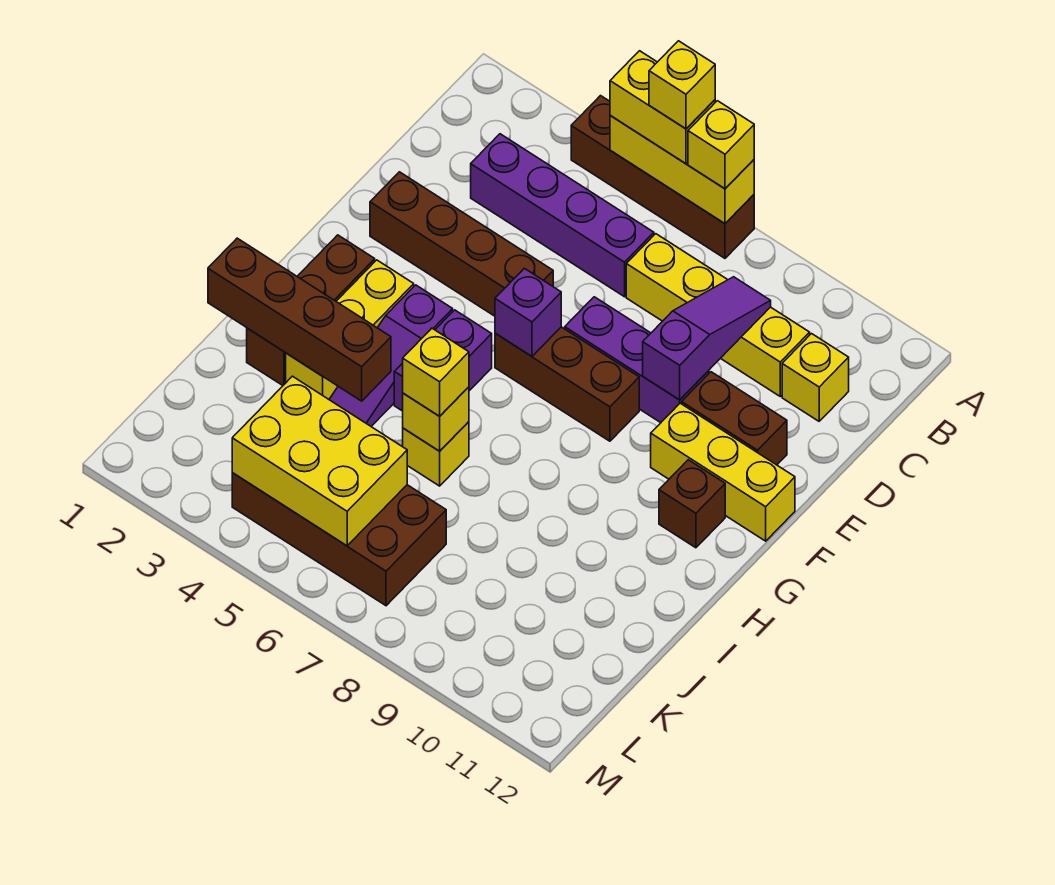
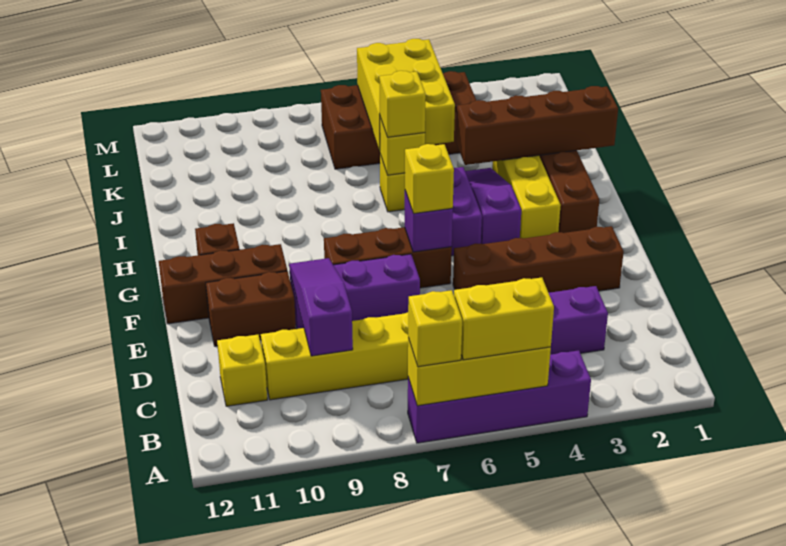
brown 1x4 brick [571,96,754,258] -> purple 1x4 brick [408,350,591,443]
yellow 1x1 brick [649,41,715,129] -> yellow 1x1 brick moved to [405,144,454,214]
purple 1x3 slope [643,277,771,400] -> purple 1x3 slope turned to [289,258,353,356]
yellow 1x3 brick [651,403,795,541] -> brown 1x3 brick [159,244,287,324]
yellow 2x3 brick [232,376,407,546] -> yellow 2x3 brick turned to [357,39,455,151]

